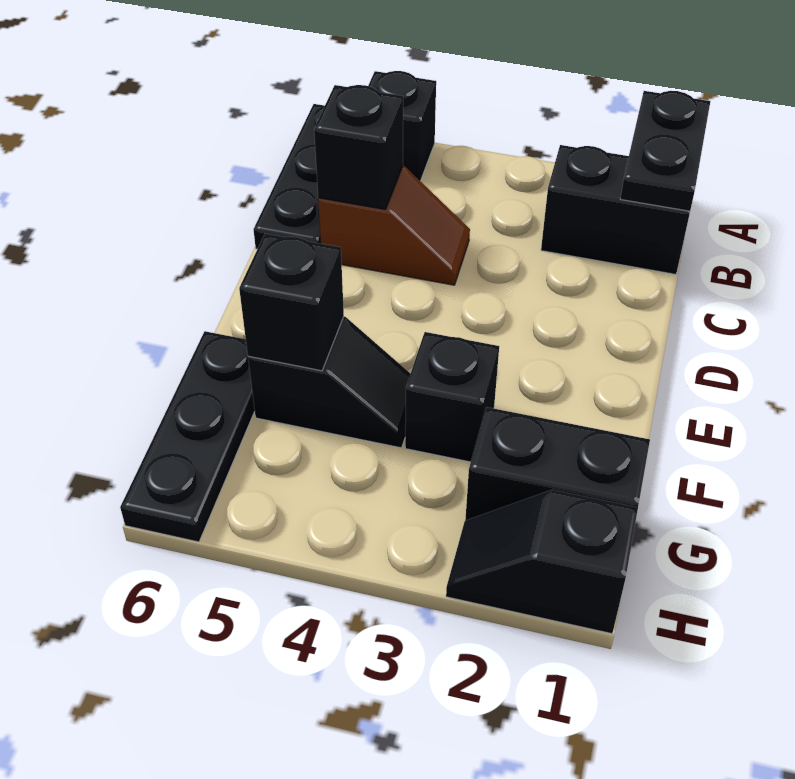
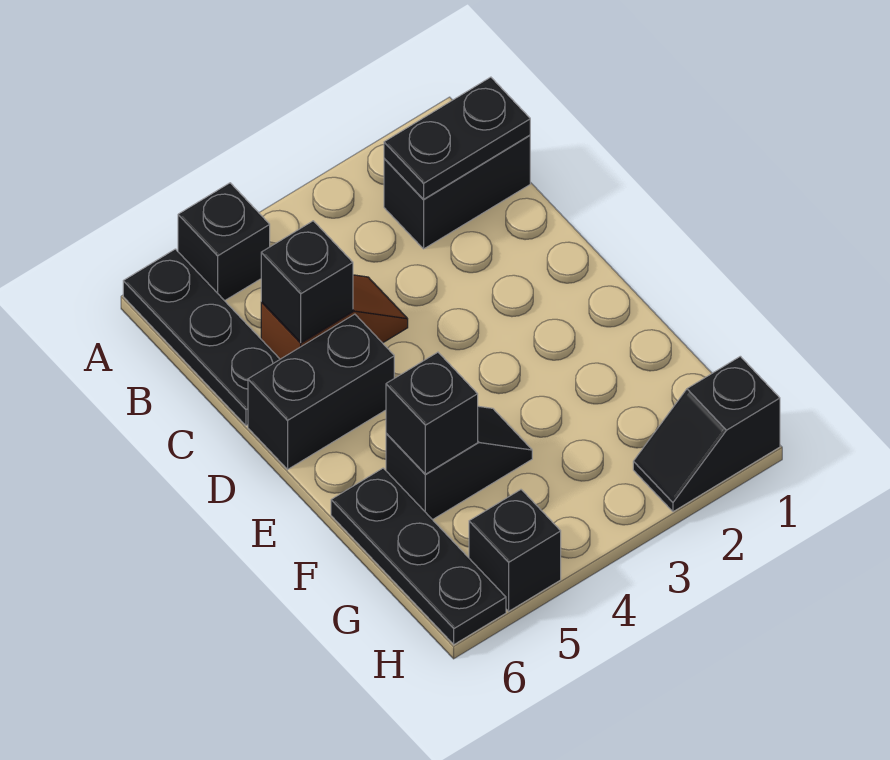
black 1x2 plate [620,91,710,211] -> black 1x2 plate turned to [384,77,530,199]
black 1x1 brick [405,332,499,462] -> black 1x1 brick moved to [469,490,561,611]
black 1x2 brick [465,407,650,520] -> black 1x2 brick moved to [248,314,394,469]

